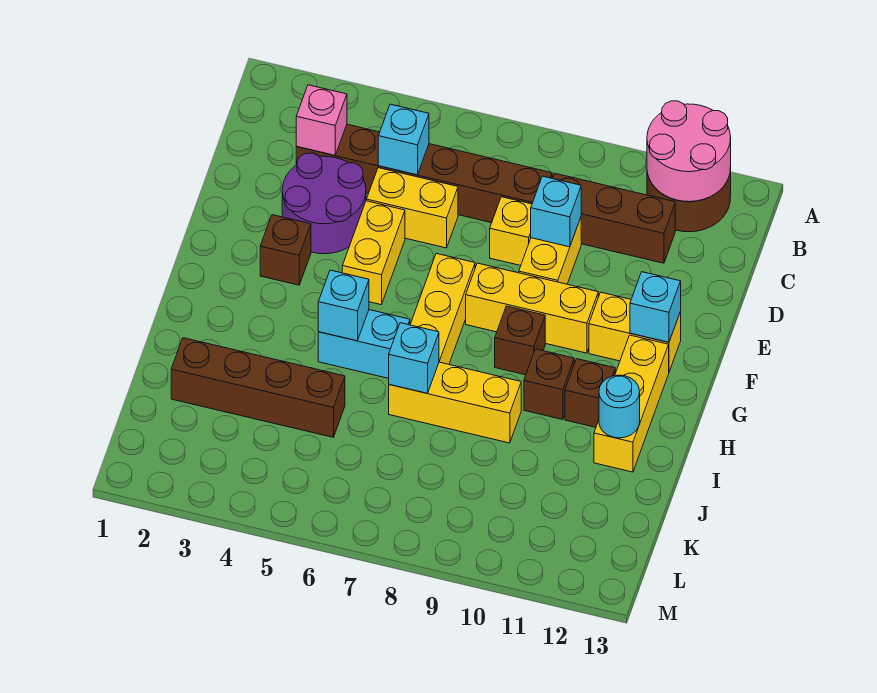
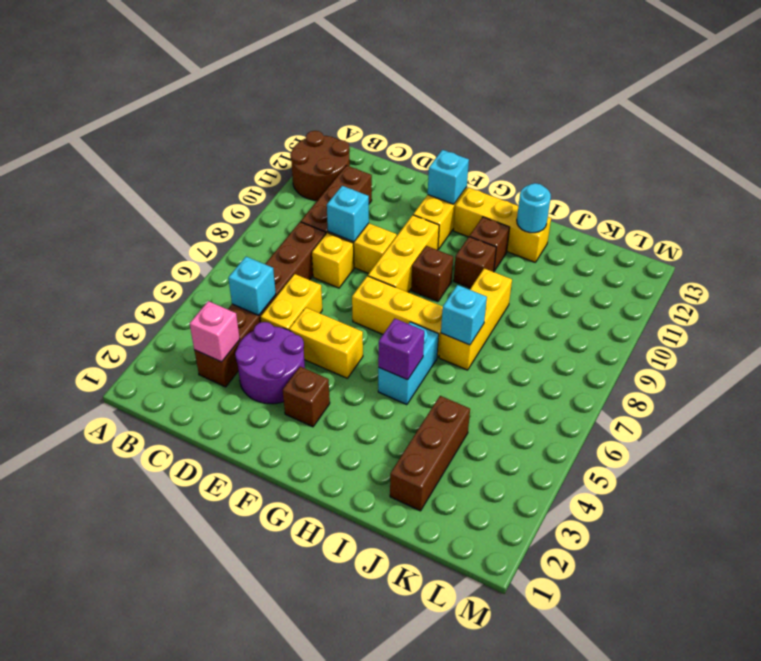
pink 2x2 round brick [647,101,731,202] -> none
cyan 1x1 brick [318,270,369,341] -> purple 1x1 brick [378,319,424,380]
brown 1x4 brick [171,338,345,437] -> brown 1x3 brick [390,396,470,511]

